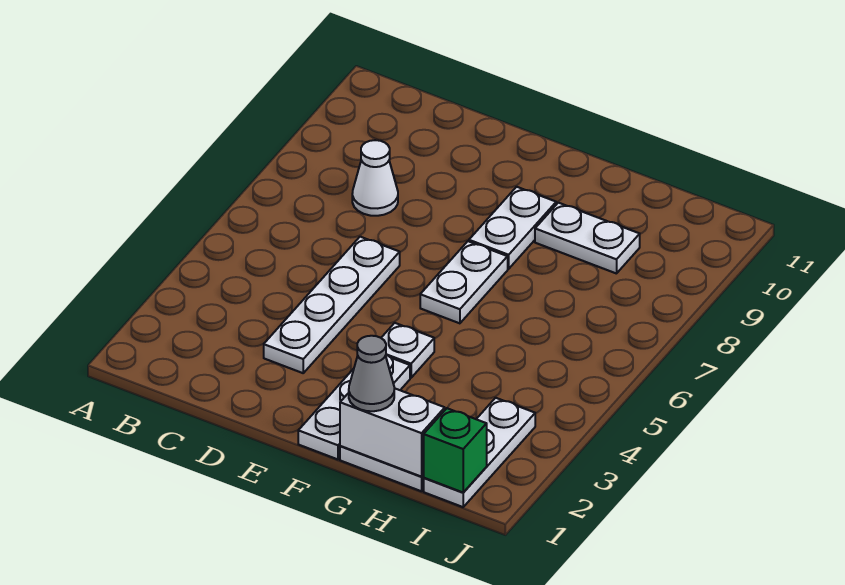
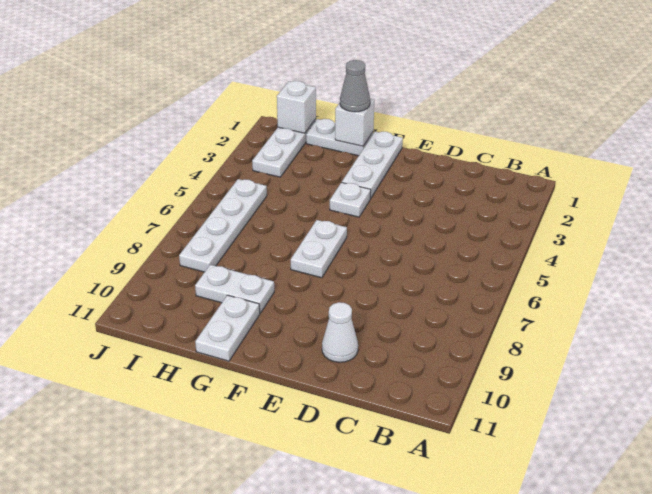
white 1x1 cone [352,140,398,216] -> white 1x1 cone moved to [322,302,358,362]
white 1x4 plate [264,237,400,373] -> white 1x4 plate moved to [179,179,267,272]
white 1x2 plate [469,187,556,269] -> white 1x2 plate moved to [195,295,260,361]
white 1x2 brick [340,388,445,477] -> white 1x1 brick [335,99,374,146]
green 1x1 brick [424,408,487,493] -> white 1x1 brick [277,81,316,133]

